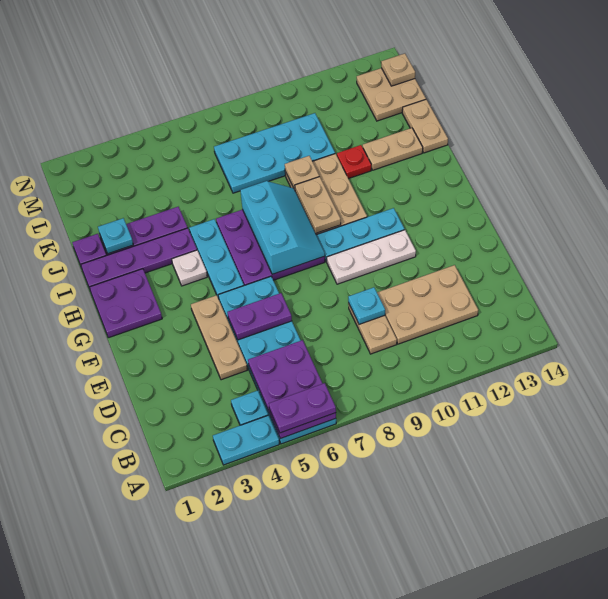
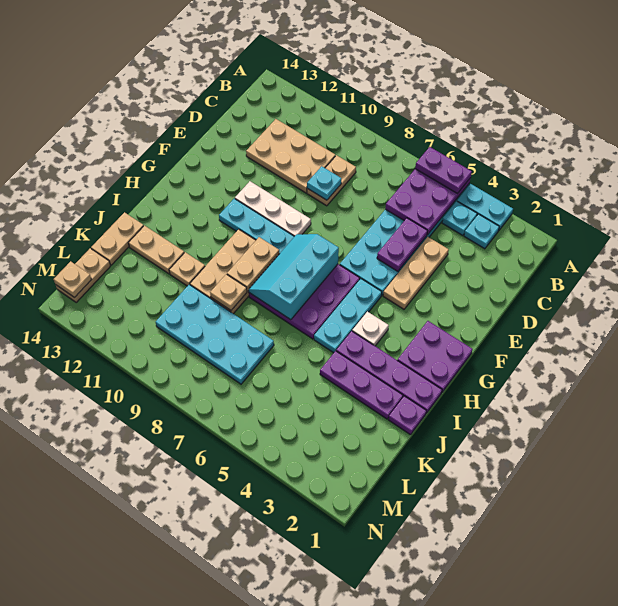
purple 1x2 plate [227,293,292,340] -> purple 1x2 plate turned to [377,218,428,271]
cyan 1x1 plate [98,218,133,254] -> cyan 1x1 plate moved to [464,214,499,249]
red 1x1 plate [337,145,371,179] -> tan 1x1 plate [169,252,205,286]
tan 2x2 plate [357,68,426,121] -> tan 1x2 plate [56,248,110,303]

